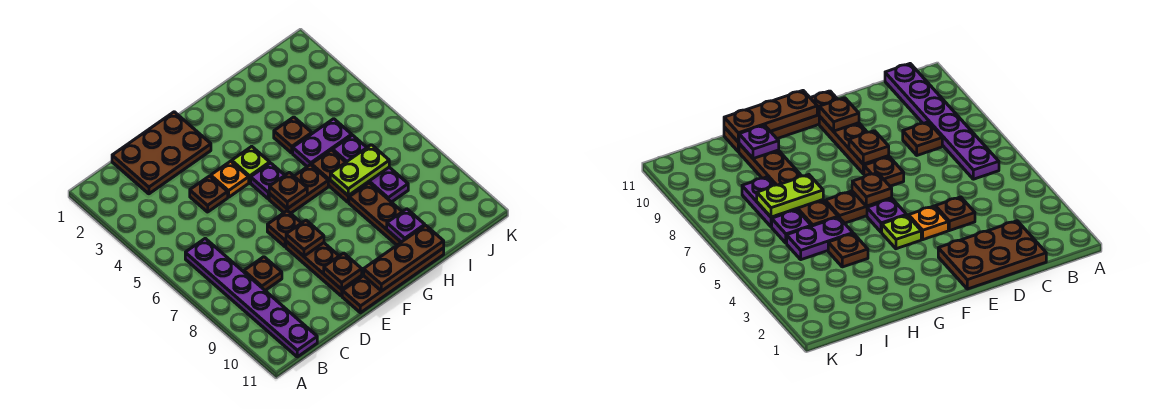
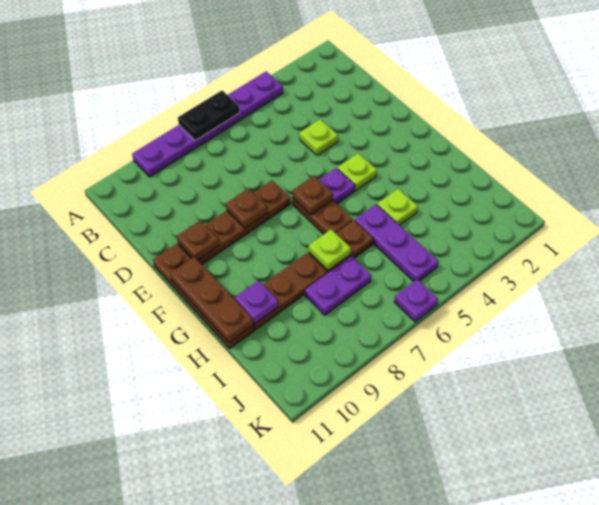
none -> black 1x2 plate [178,91,239,140]
purple 1x6 plate [185,238,317,357] -> purple 1x6 plate moved to [132,71,283,177]
brown 2x3 plate [112,112,211,194] -> none
brown 1x1 plate [244,257,282,290] -> none
brown 1x1 plate [190,176,228,212] -> lime 1x1 plate [299,119,338,156]
orange 1x1 plate [211,161,249,197] -> none
brown 1x1 plate [274,117,312,153] -> lime 1x1 plate [377,189,418,225]
purple 1x2 plate [293,119,352,167] -> purple 1x3 plate [355,204,439,281]
lime 1x2 plate [330,145,389,196] -> lime 1x1 plate [309,230,351,271]
purple 1x1 plate [333,135,367,162] -> purple 1x1 plate moved to [394,280,438,322]

